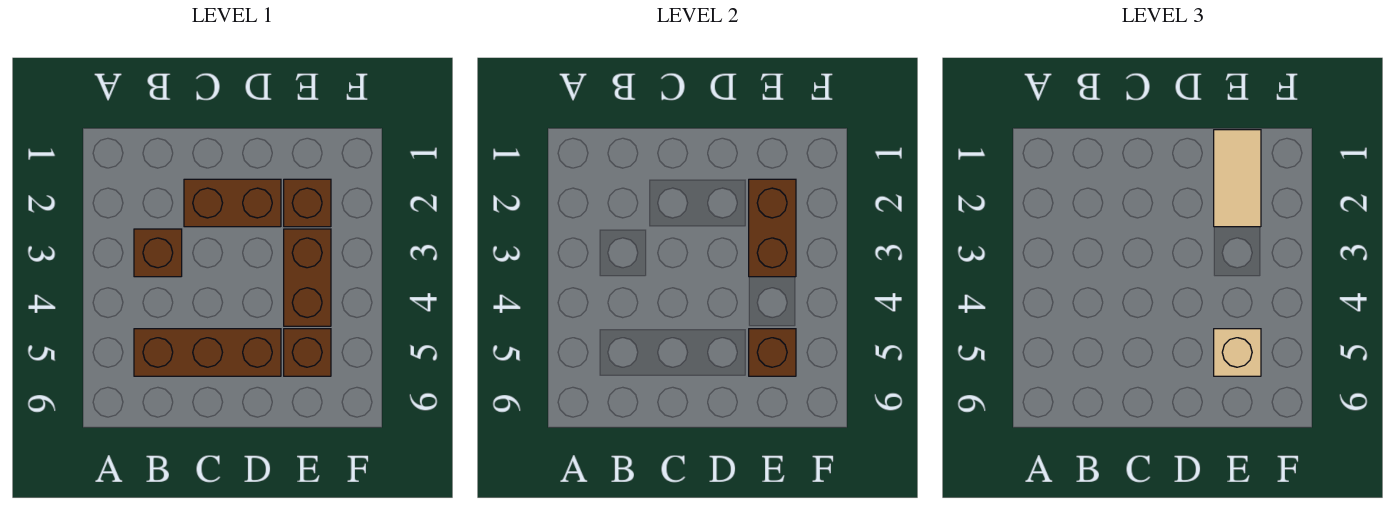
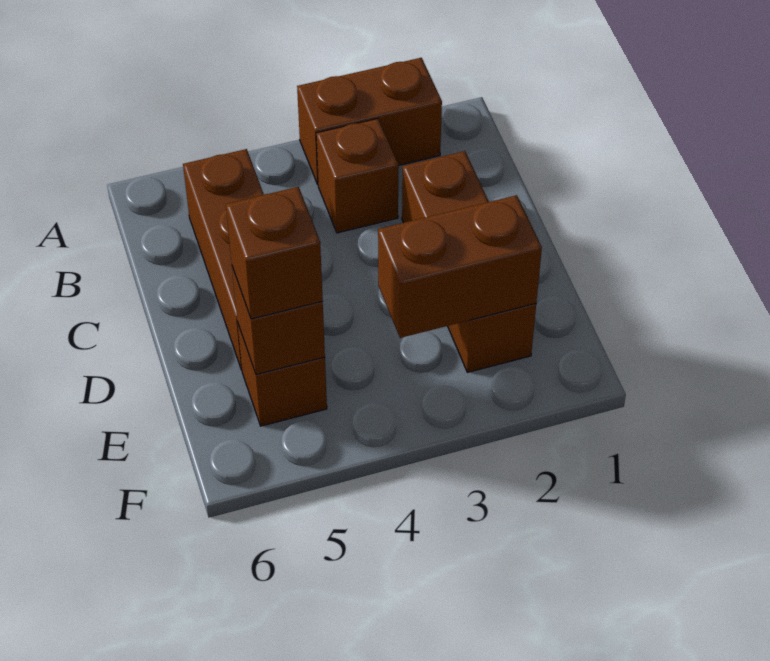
tan 1x2 tile [1214,130,1261,227] -> none
brown 1x2 brick [284,229,331,326] -> brown 1x2 brick moved to [297,58,442,184]
tan 1x1 brick [1214,329,1261,376] -> brown 1x1 brick [226,187,323,319]

